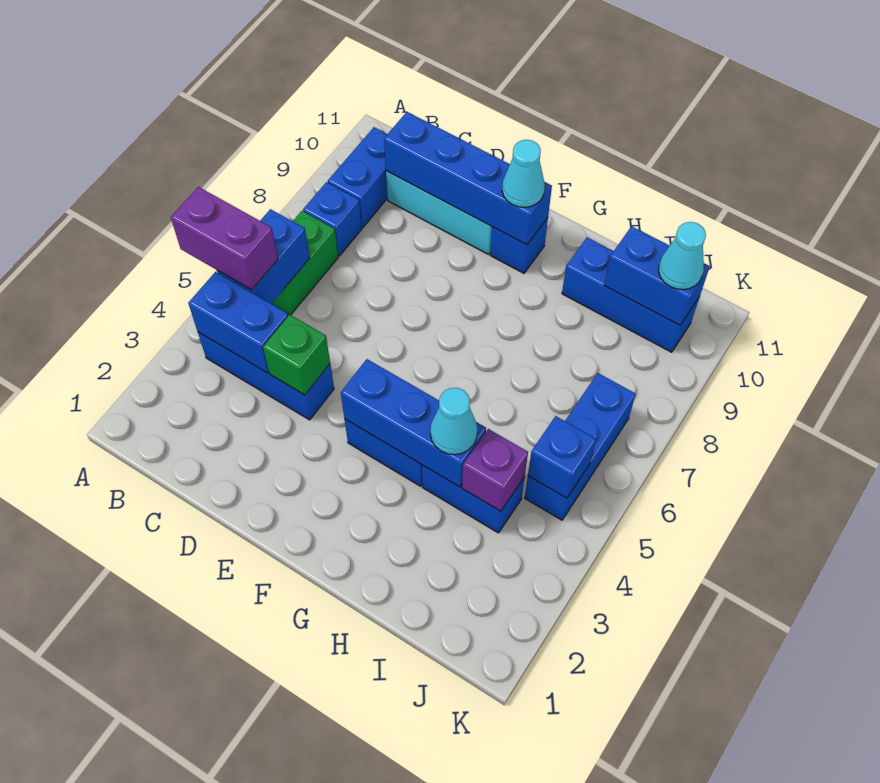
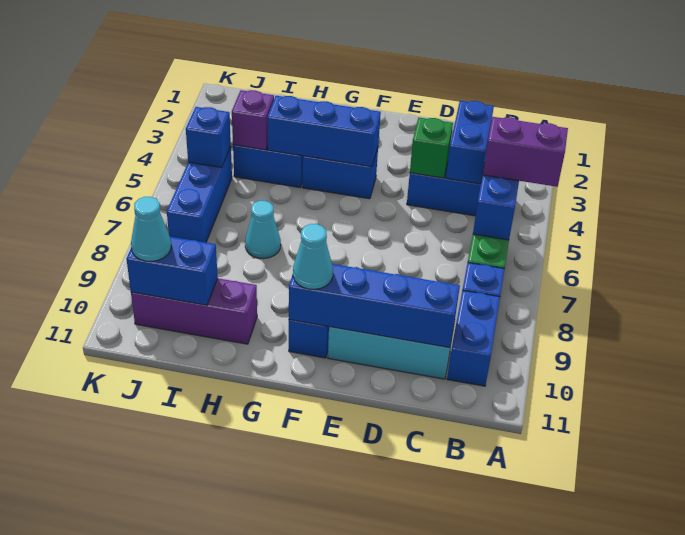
blue 1x2 brick [188,272,288,373] -> blue 1x2 brick turned to [446,101,494,184]
cyan 1x1 cone [430,388,477,455] -> cyan 1x1 cone moved to [245,201,281,258]
blue 1x3 brick [562,238,699,352] -> purple 1x3 brick [131,278,257,344]

